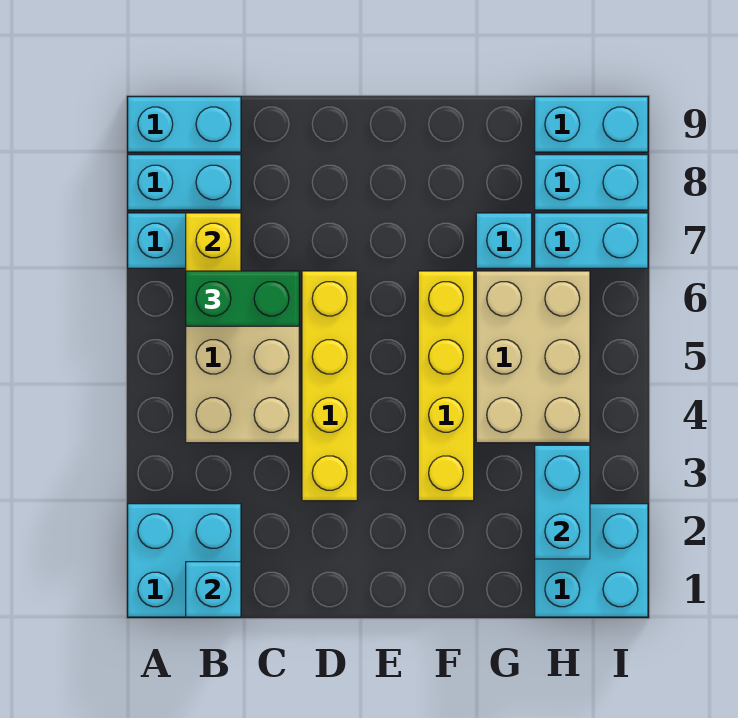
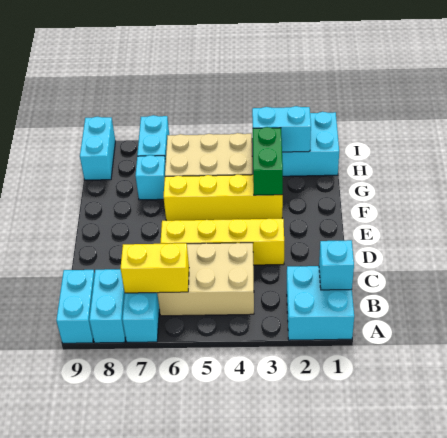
green 1x2 brick [186,271,299,326] -> green 1x2 brick moved to [253,127,283,195]
cyan 1x2 brick [535,155,648,210] -> none

